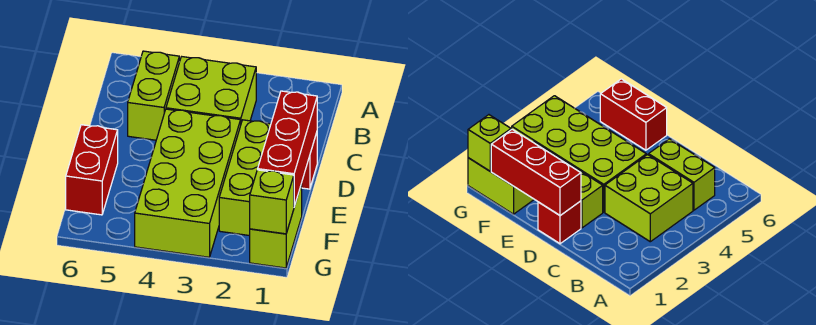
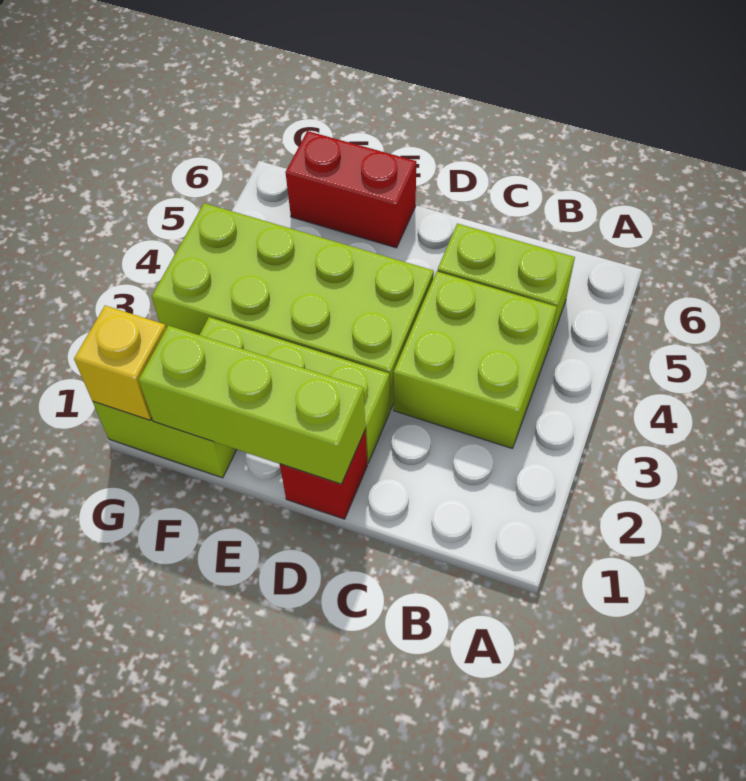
red 1x3 brick [258,91,317,206] -> lime 1x3 brick [139,326,365,484]
lime 1x1 brick [250,170,294,234] -> yellow 1x1 brick [74,306,166,420]

